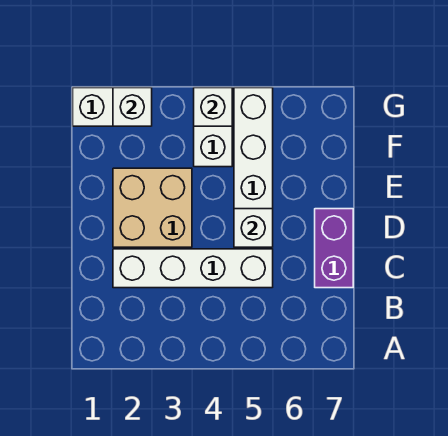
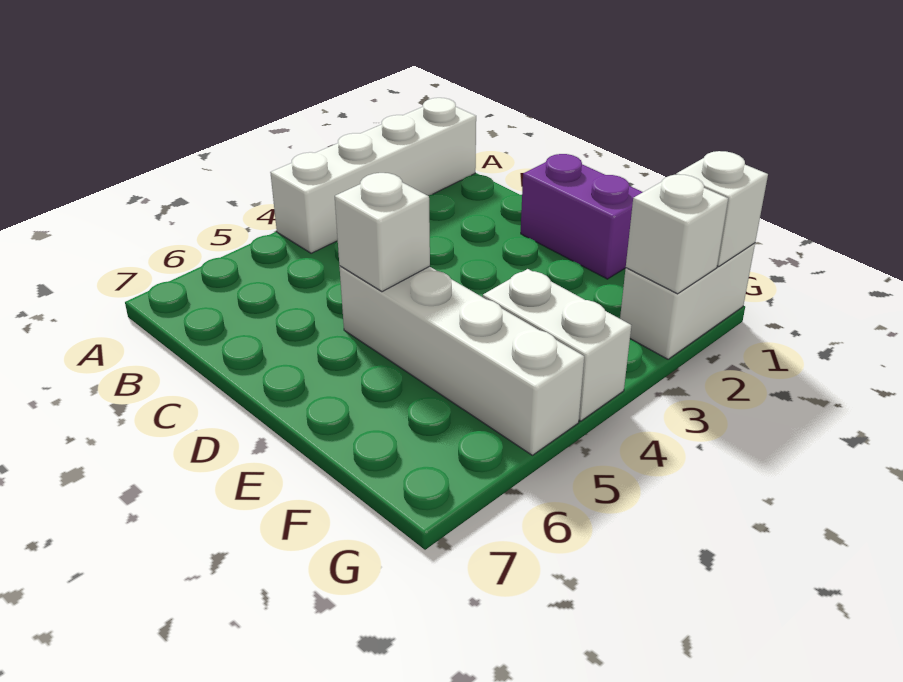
white 1x4 brick [113,249,273,288] -> white 1x4 brick moved to [270,98,476,253]
purple 1x2 brick [315,209,353,288] -> purple 1x2 brick moved to [521,154,643,279]
tan 2x2 brick [113,168,192,247] -> none
white 1x1 brick [194,88,232,126] -> white 1x1 brick moved to [676,151,768,267]

